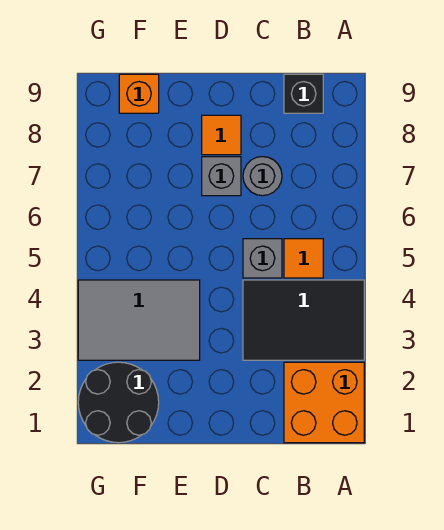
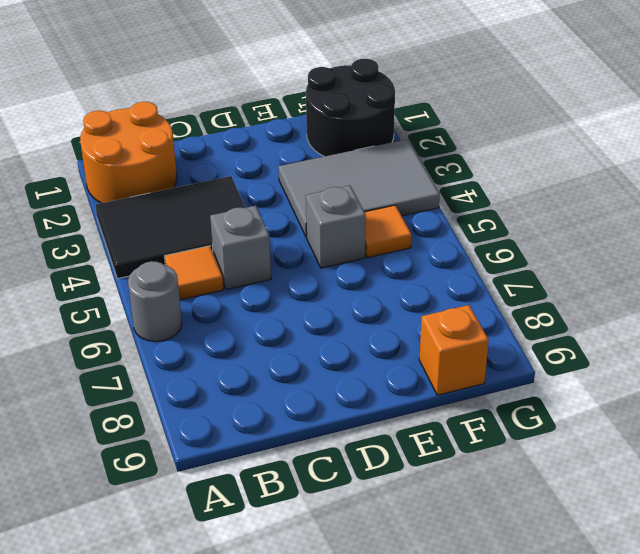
orange 2x2 brick [284,362,364,443] -> orange 2x2 round brick [80,102,177,203]
black 1x1 brick [284,74,323,113] -> none
grey 1x1 round brick [243,157,282,196] -> grey 1x1 round brick moved to [128,261,182,342]
grey 1x1 brick [202,157,241,196] -> grey 1x1 brick moved to [306,186,366,268]
orange 1x1 tile [202,115,241,155] -> orange 1x1 tile moved to [365,205,411,258]

